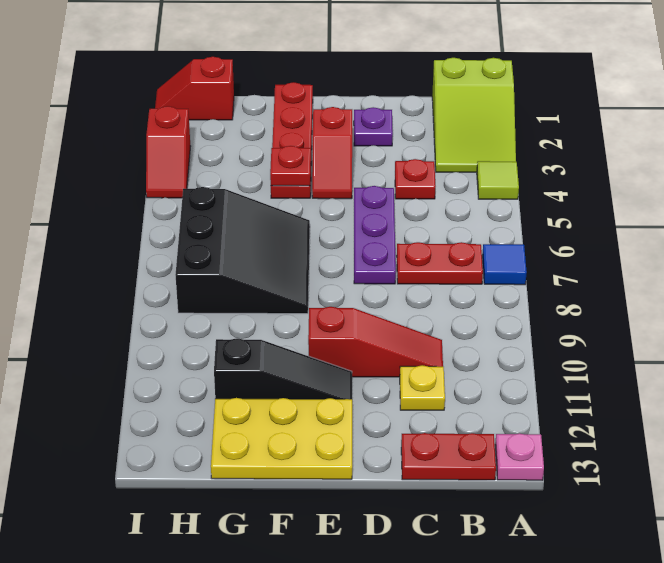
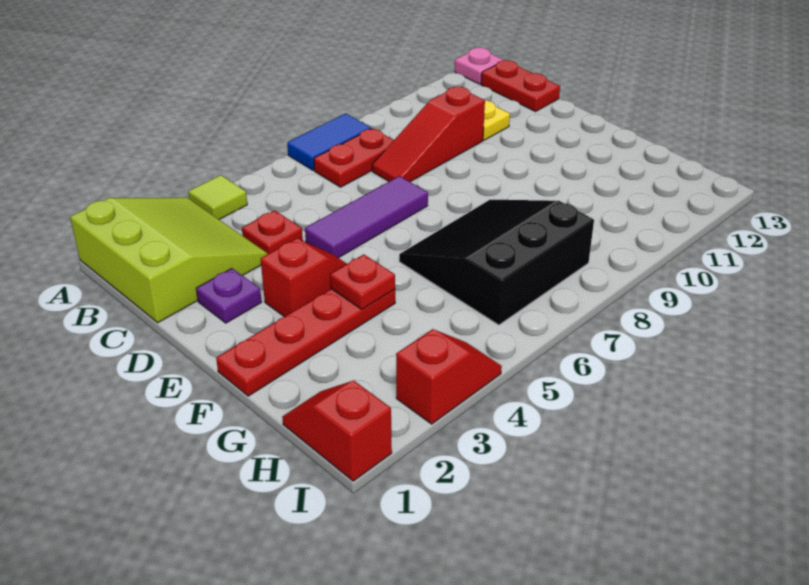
lime 2x3 slope [432,58,516,172] -> lime 3x3 slope [70,198,268,323]
blue 1x1 tile [482,244,527,285] -> blue 1x2 tile [287,113,371,170]
red 1x2 plate [397,242,483,284] -> red 1x2 plate turned to [314,128,394,187]
red 1x3 slope [308,307,443,377] -> red 1x3 slope turned to [372,87,485,182]
purple 1x3 plate [354,186,396,284] -> purple 1x3 tile [305,176,428,258]
black 1x3 slope [214,338,352,399] -> none
yellow 2x3 plate [211,398,352,479] -> none
red 1x2 slope [155,57,234,120] -> red 1x2 slope turned to [282,380,392,481]

